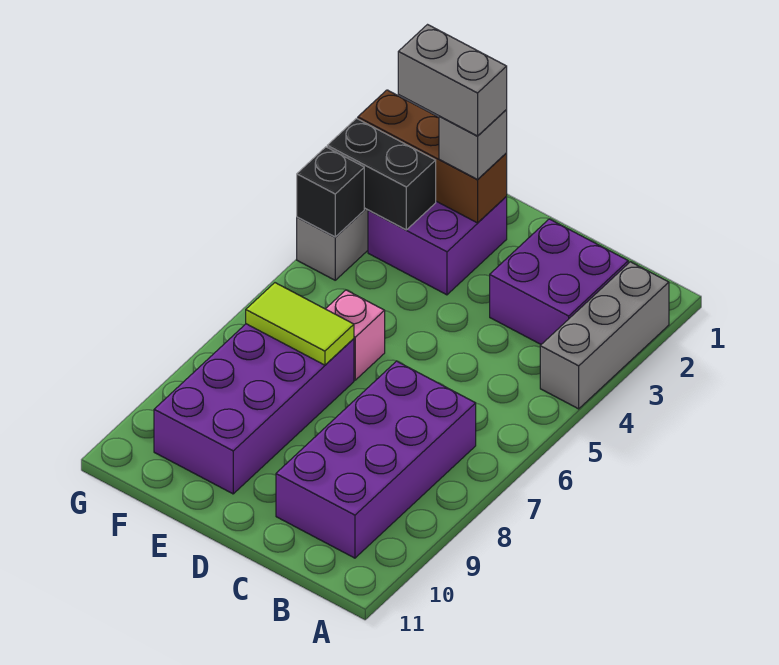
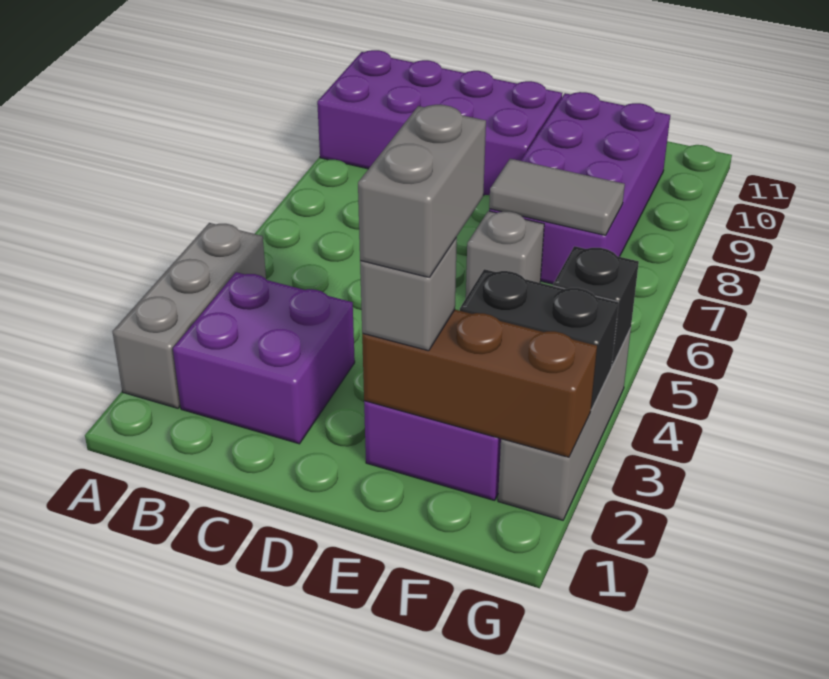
purple 2x4 brick [276,361,476,558] -> purple 2x4 brick turned to [317,50,562,195]
grey 1x2 brick [398,25,507,136] -> grey 1x2 brick turned to [358,105,486,277]
pink 1x1 brick [326,290,385,380] -> grey 1x1 brick [466,211,544,297]
lime 1x2 tile [246,283,354,365] -> grey 1x2 tile [489,159,625,235]

